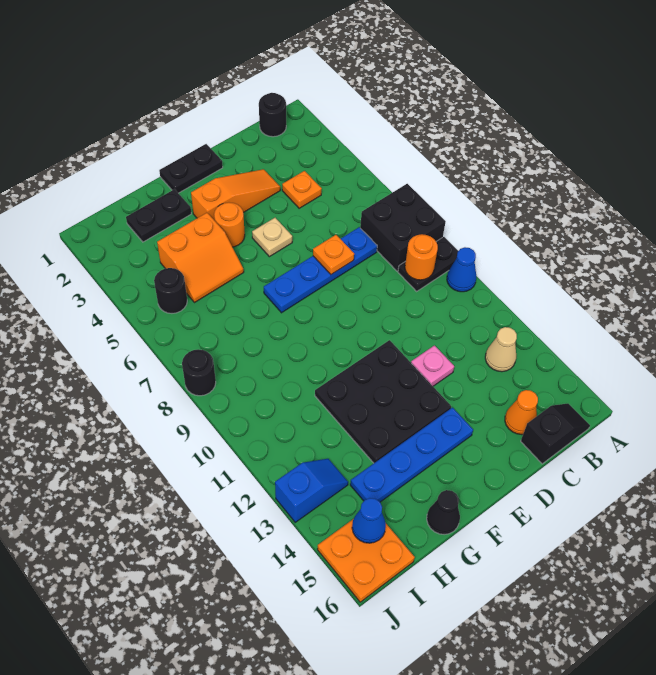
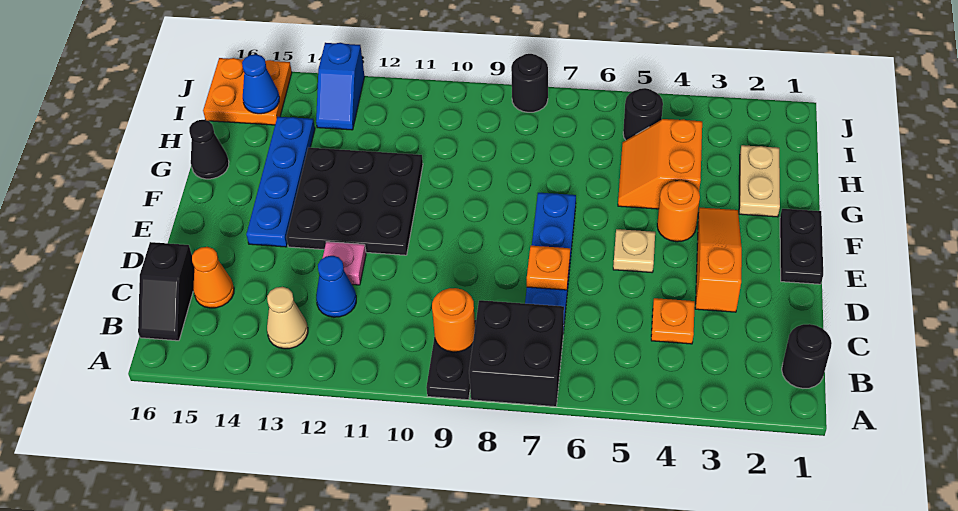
blue 1x1 cone [447,247,476,292] -> blue 1x1 cone moved to [316,256,356,317]
orange 1x3 slope [191,169,280,221] -> orange 1x3 slope turned to [695,208,742,312]
black 1x2 plate [126,189,191,242] -> tan 1x2 plate [739,145,780,217]

